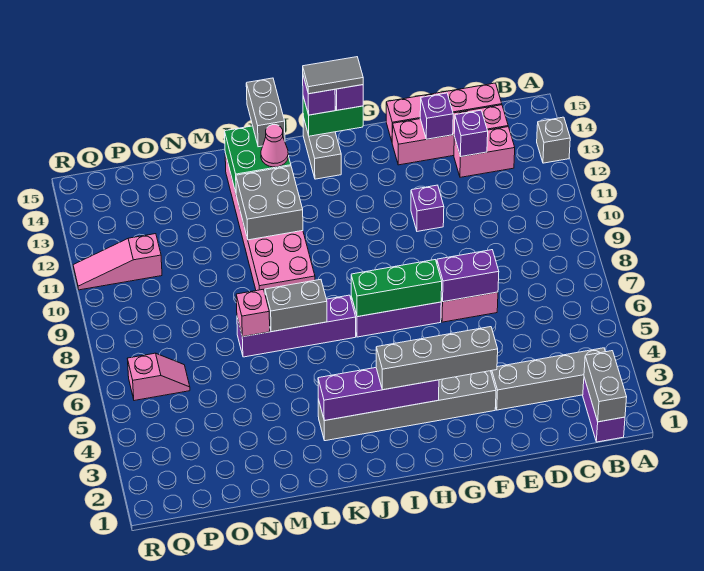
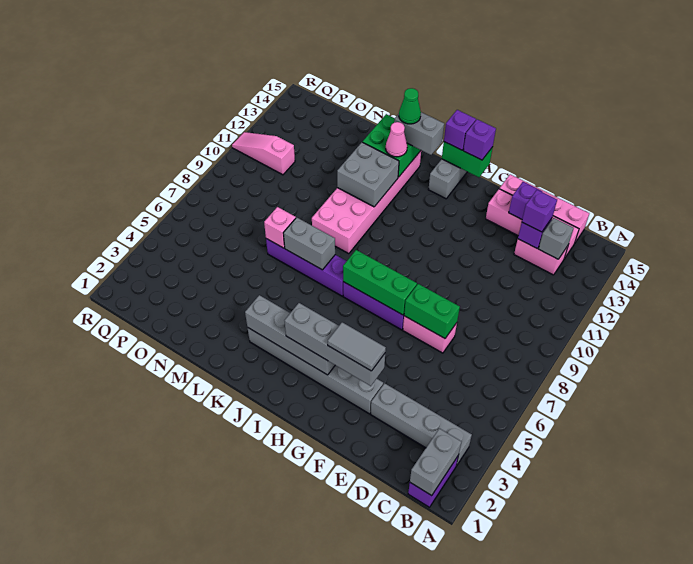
grey 1x1 brick [537,117,570,163] -> grey 1x1 brick moved to [539,218,573,259]
purple 1x2 brick [437,250,499,302] -> green 1x2 brick [404,284,460,338]
purple 1x1 brick [411,185,444,231] -> purple 1x1 brick moved to [522,190,557,232]
purple 1x4 brick [318,368,439,421] -> grey 1x4 brick [245,295,335,375]
grey 1x2 tile [303,57,363,94] -> grey 1x2 tile moved to [328,322,386,371]
grey 1x2 brick [246,78,285,147] -> grey 1x2 brick turned to [394,112,444,155]
none -> green 1x1 cone [399,88,421,124]
pink 1x2 slope [127,353,190,401] -> none

